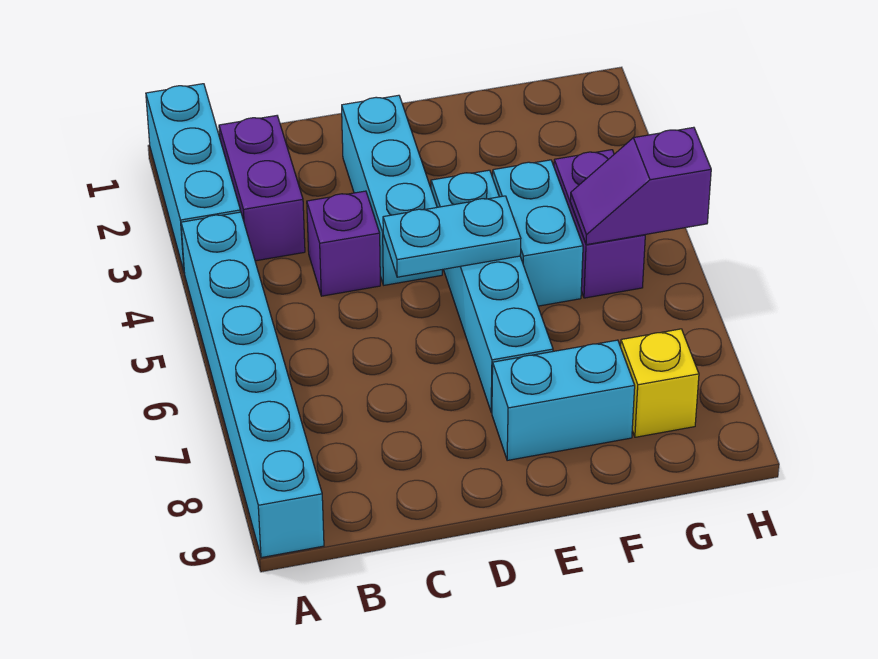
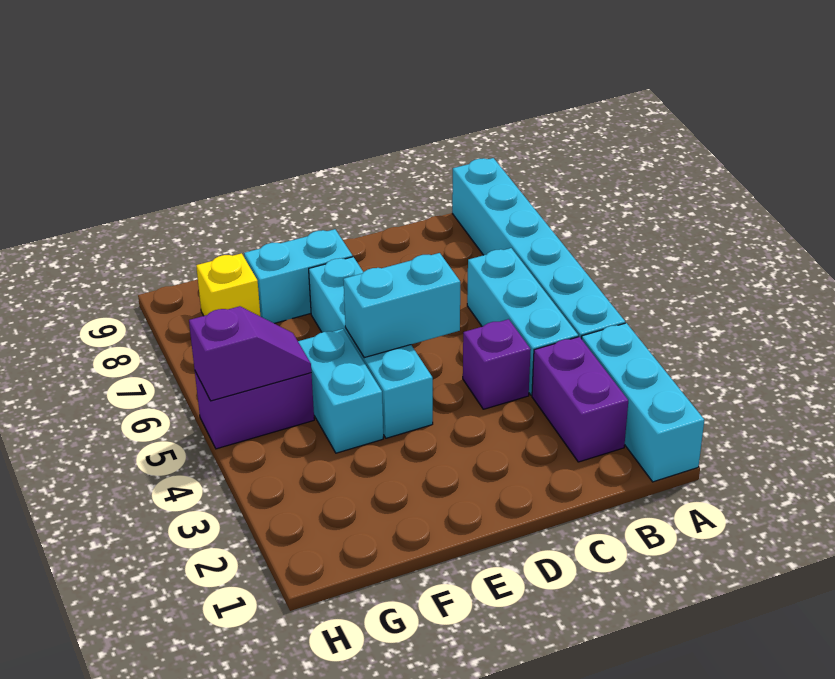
cyan 1x3 brick [342,95,442,285] -> cyan 1x3 brick moved to [467,248,578,395]
cyan 1x2 plate [383,196,521,277] -> cyan 1x2 brick [343,253,460,358]
purple 1x2 brick [554,150,645,298] -> purple 1x2 brick turned to [195,372,314,449]

